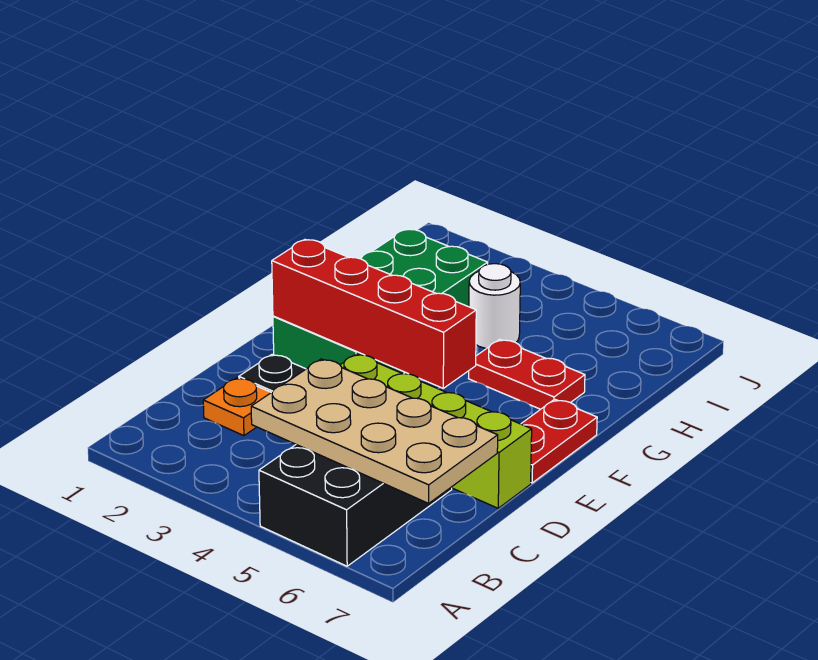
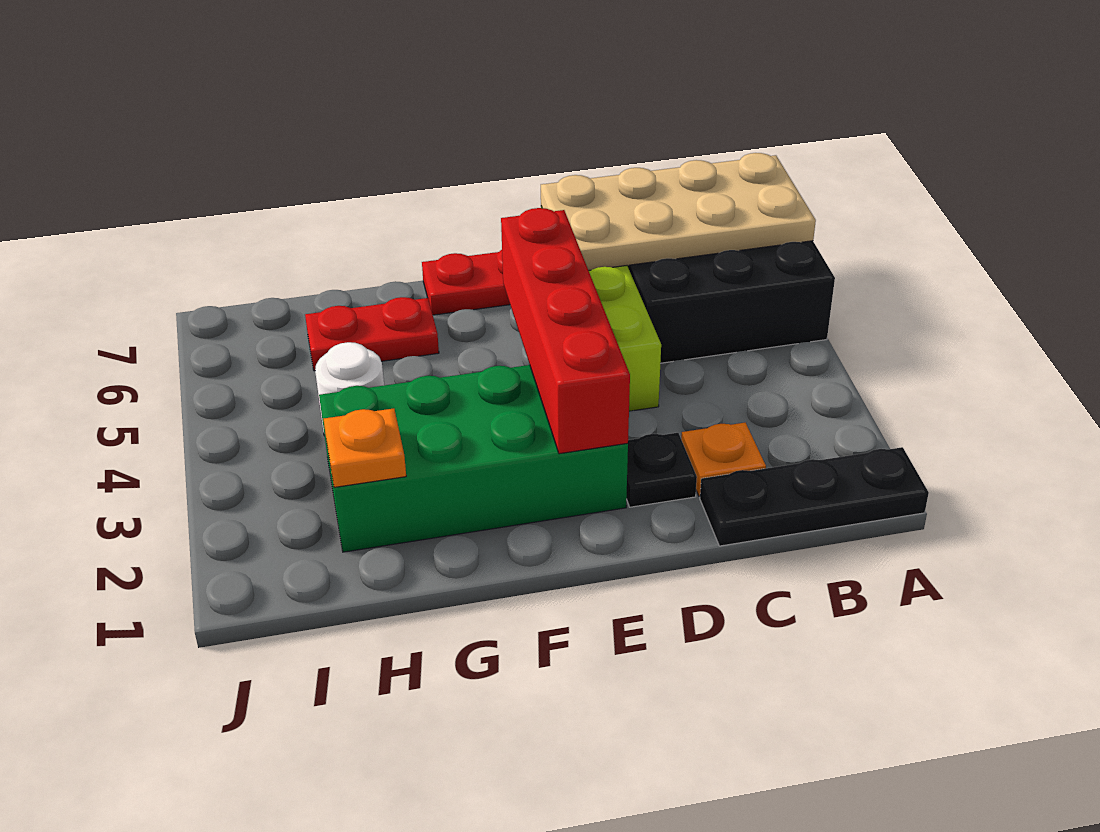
none -> black 1x3 plate [700,447,929,546]
tan 2x4 plate [251,359,498,503] -> tan 2x4 plate turned to [541,153,816,271]
red 1x2 plate [469,339,585,409] -> red 1x2 plate turned to [305,297,439,371]
none -> orange 1x1 plate [324,408,406,487]

